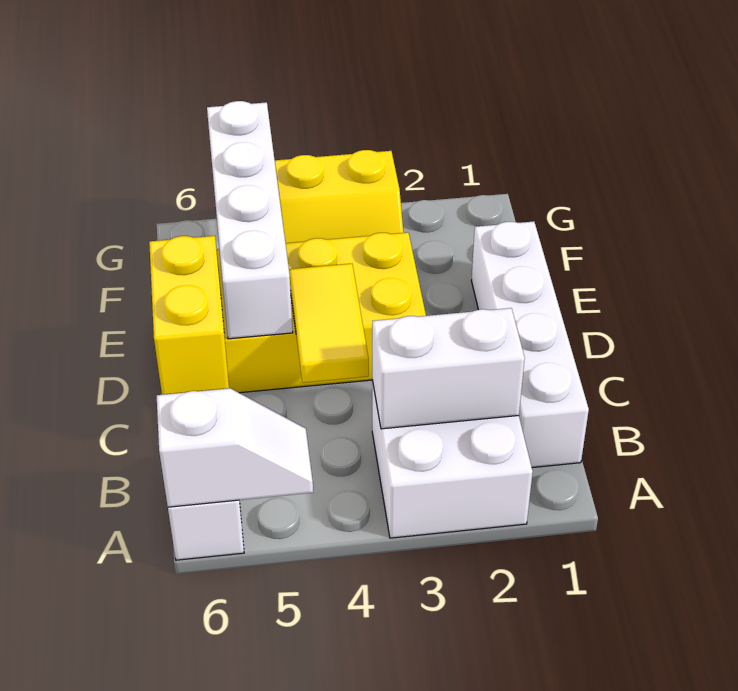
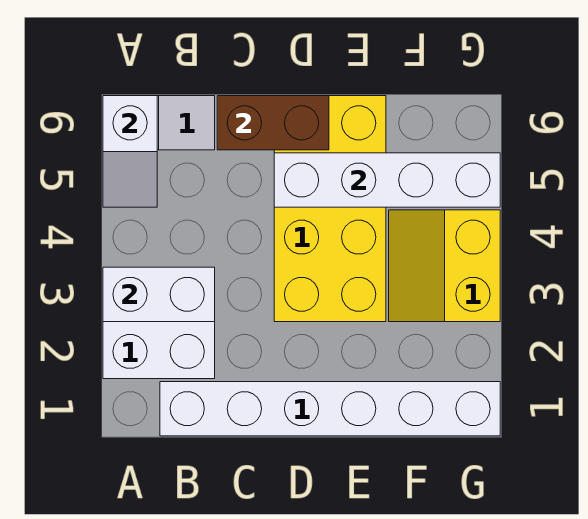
white 1x4 brick [471,222,589,468] -> white 1x6 brick [160,382,500,436]
white 1x2 brick [372,308,525,429] -> white 1x2 brick turned to [103,267,215,322]
yellow 1x2 tile [289,264,369,383] -> none
yellow 1x2 brick [149,236,229,395] -> brown 1x2 brick [217,96,329,150]

